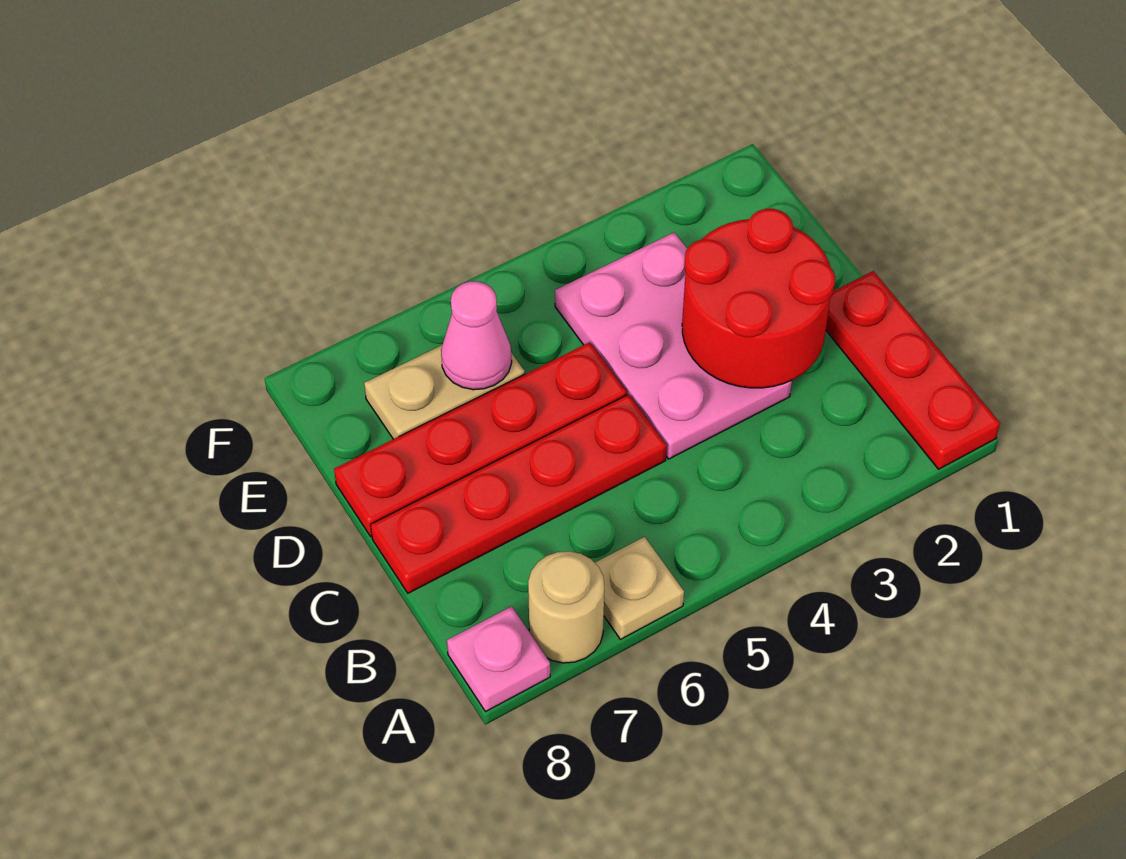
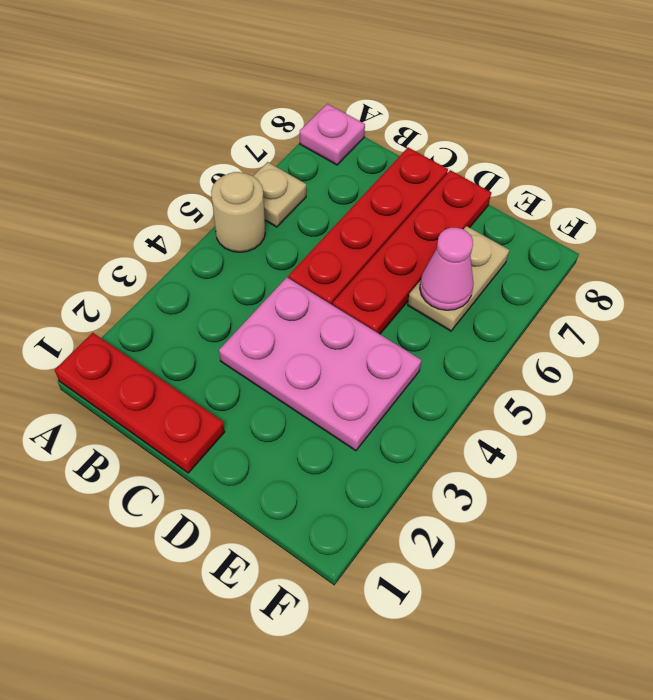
tan 1x1 round brick [528,551,604,663] -> tan 1x1 round brick moved to [211,172,265,252]
red 2x2 round brick [682,209,835,388] -> none

